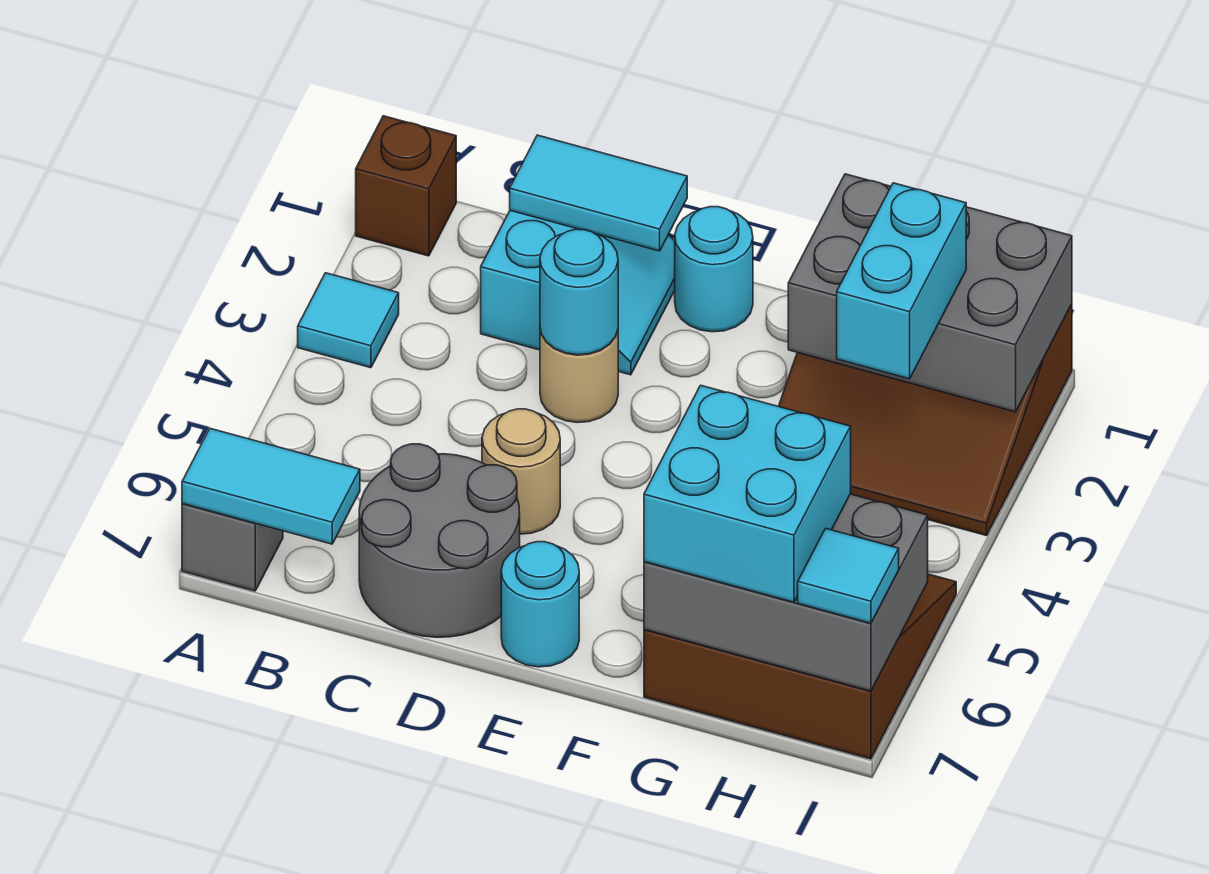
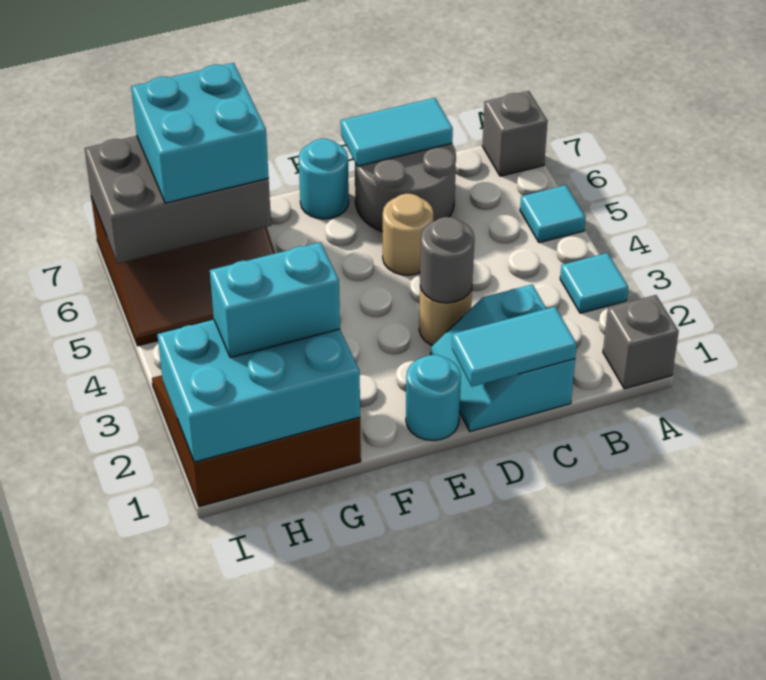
brown 1x1 brick [356,116,456,256] -> grey 1x1 brick [603,295,679,389]
cyan 1x2 tile [182,428,360,544] -> cyan 1x2 tile moved to [341,98,453,166]
cyan 1x1 round brick [540,229,618,355] -> grey 1x1 round brick [420,217,474,303]
grey 2x3 brick [788,174,1072,412] -> cyan 2x3 brick [157,320,360,462]
cyan 1x2 brick [837,183,966,379] -> cyan 1x2 brick turned to [210,242,340,358]
cyan 1x1 tile [798,528,899,623] -> cyan 1x1 tile moved to [520,185,585,243]

